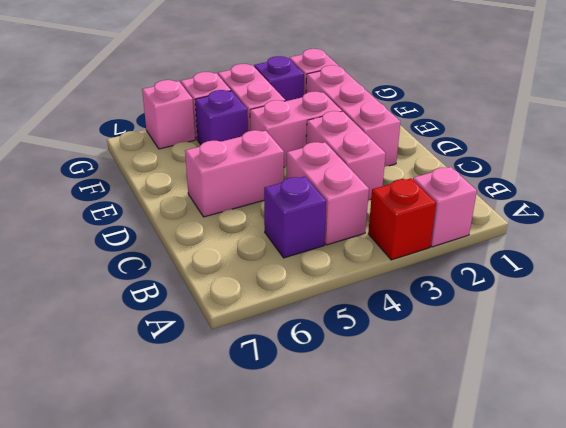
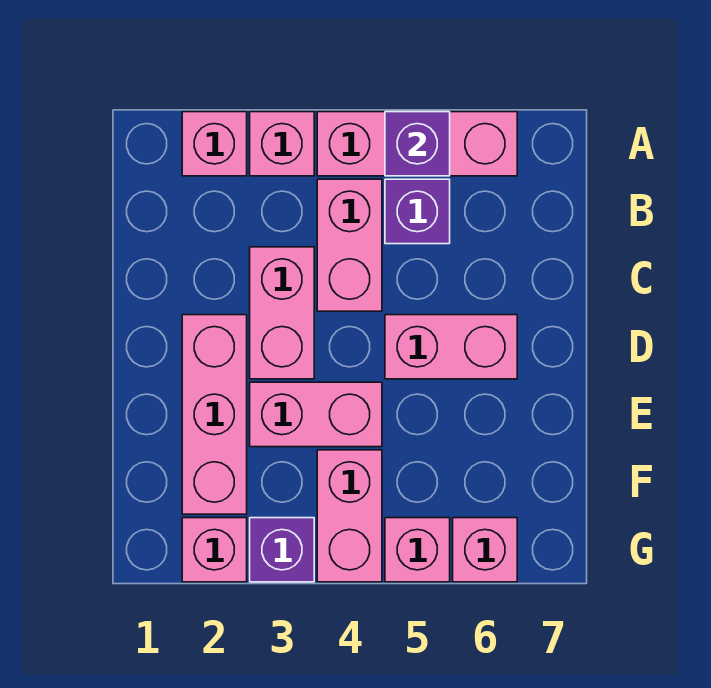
red 1x1 brick [368,178,436,260] -> pink 1x1 brick [250,112,314,176]
none -> pink 1x3 brick [317,112,517,176]
purple 1x1 brick [195,90,248,145] -> purple 1x1 brick moved to [385,112,450,176]

